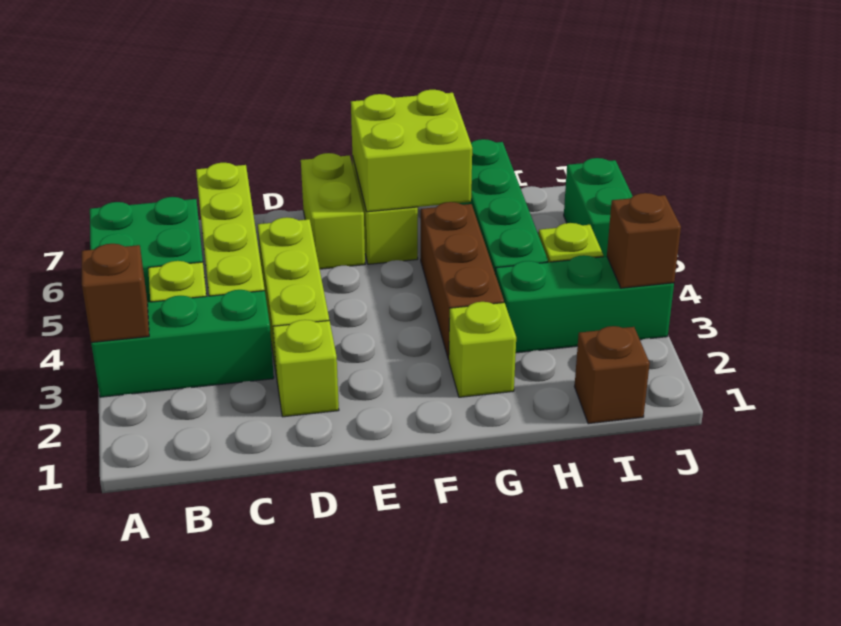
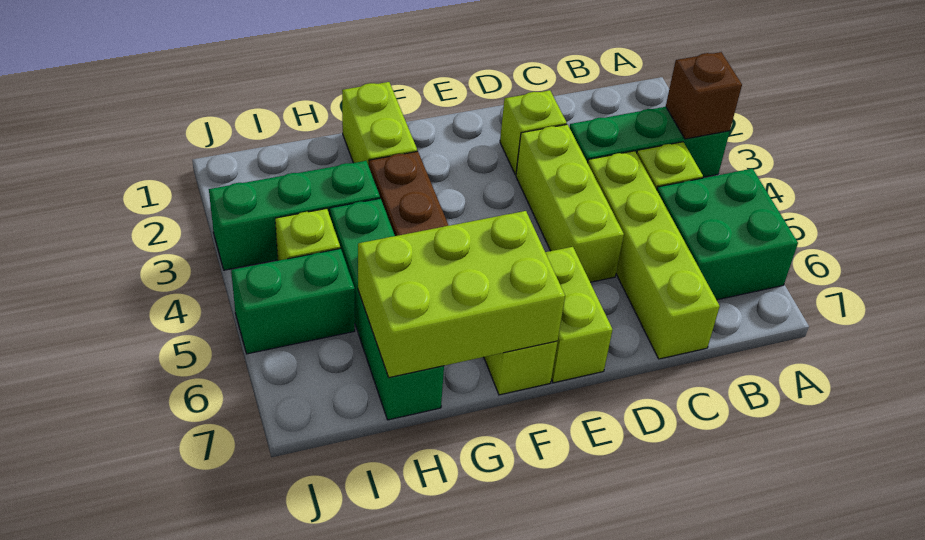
lime 2x2 brick [351,90,472,212] -> lime 2x3 brick [358,211,565,378]
lime 1x1 brick [449,302,516,397] -> lime 1x2 brick [342,82,417,166]
brown 1x1 brick [575,326,650,424] -> none
brown 1x1 brick [607,193,681,288] -> none
green 1x2 brick [564,158,633,257] -> green 1x2 brick turned to [231,248,355,354]

